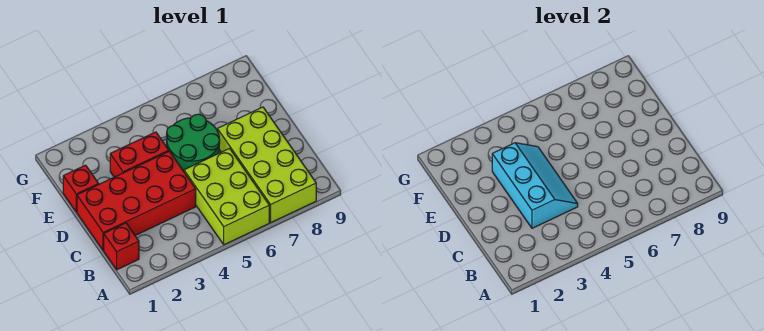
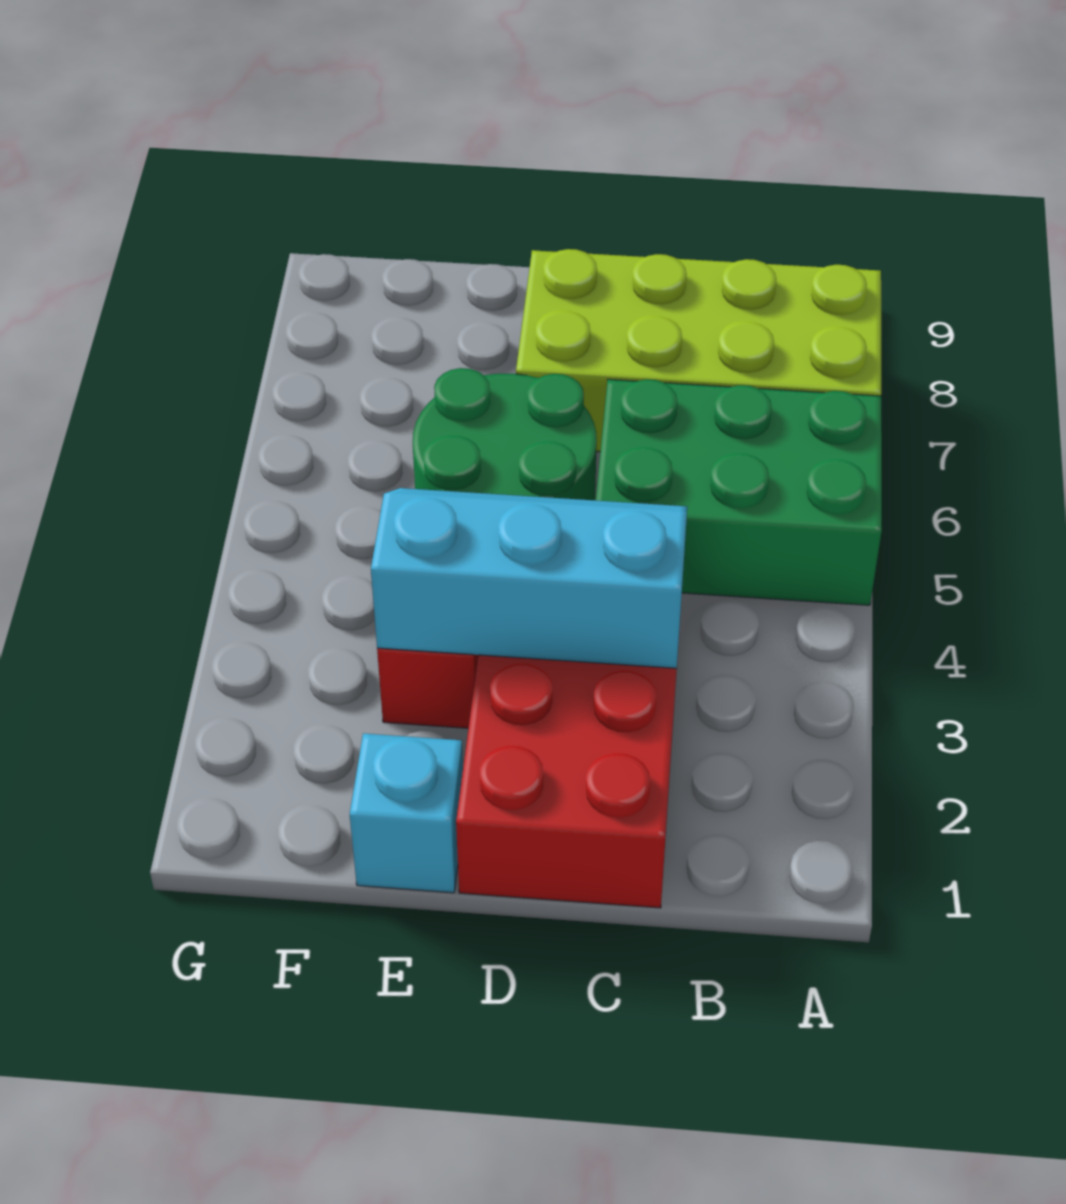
lime 2x3 brick [184,148,269,245] -> green 2x3 brick [596,379,882,605]
red 1x1 brick [104,223,139,270] -> none
red 1x1 brick [63,165,99,212] -> cyan 1x1 brick [350,733,463,893]

